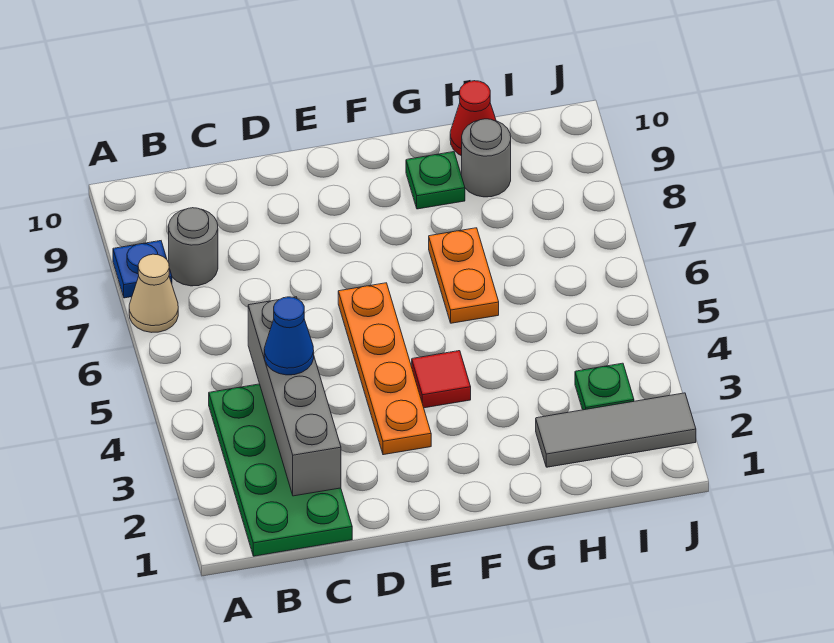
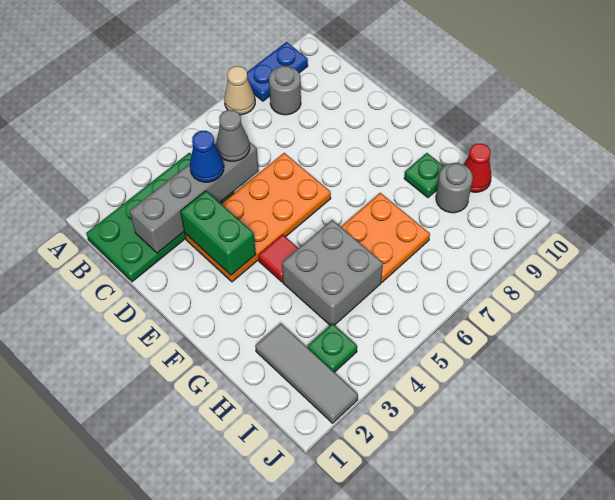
blue 1x1 plate [113,241,172,298] -> blue 1x2 plate [247,42,308,101]
none -> grey 1x1 cone [216,110,250,161]
none -> green 1x2 brick [181,191,256,275]
orange 1x4 plate [338,283,431,455] -> orange 2x4 plate [185,153,331,282]
none -> grey 2x2 brick [282,220,383,325]
orange 1x2 plate [429,228,499,323] -> orange 2x2 plate [341,193,430,282]

